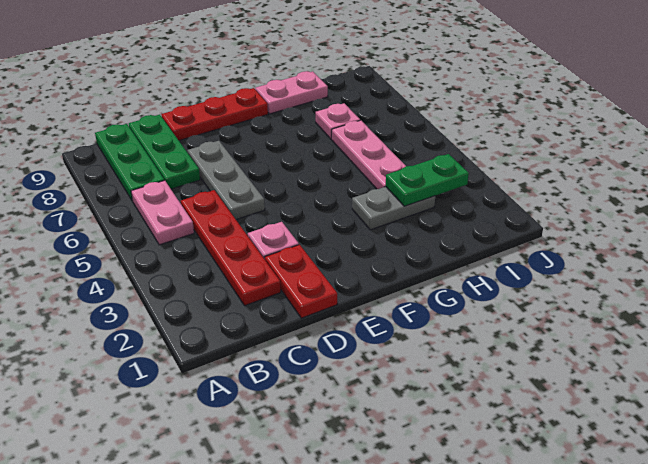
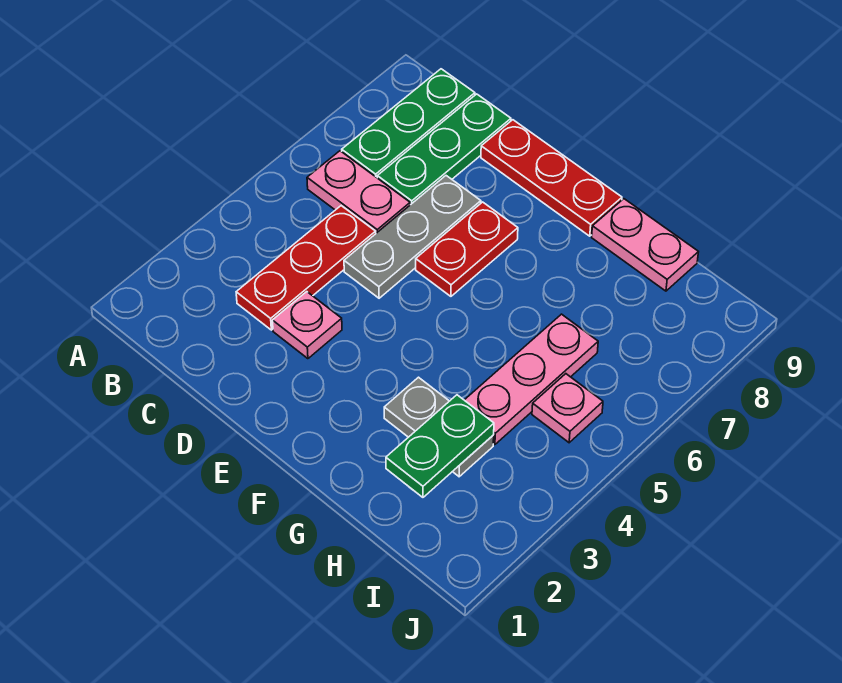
pink 1x2 plate [131,180,194,245] -> pink 1x2 plate turned to [307,151,410,233]
red 1x4 plate [181,190,281,306] -> red 1x3 plate [236,206,376,330]
red 1x2 plate [265,245,337,318] -> red 1x2 plate moved to [416,202,518,296]
green 1x2 plate [386,154,469,206] -> green 1x2 plate turned to [386,395,494,497]
pink 1x1 plate [316,103,360,139] -> pink 1x1 plate moved to [532,374,603,443]

